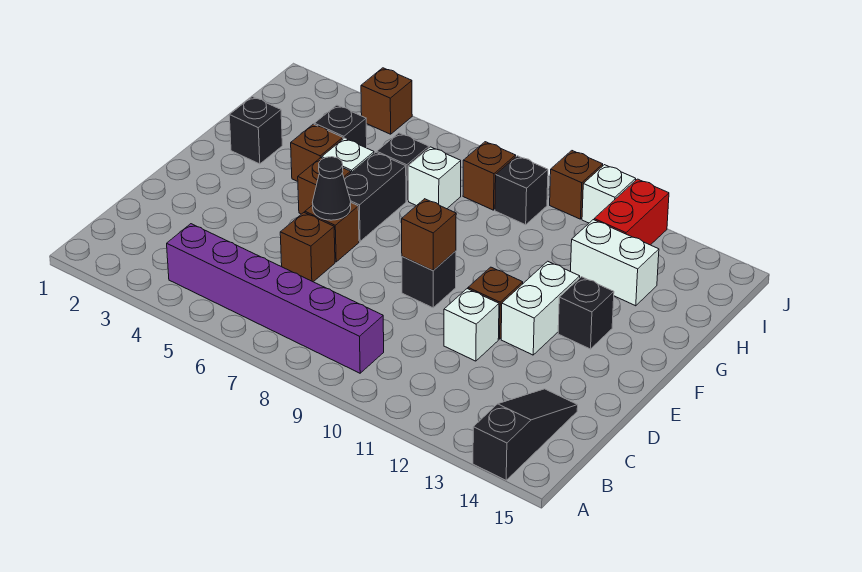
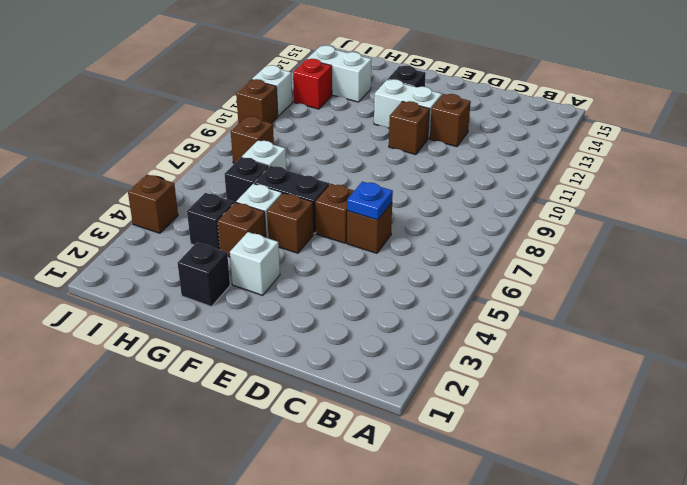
black 1x3 slope [473,389,578,480] -> none
purple 1x6 brick [167,224,384,373] -> none
none -> blue 1x1 plate [347,182,393,220]
white 1x1 brick [444,289,499,361] -> white 1x1 brick moved to [230,232,280,295]
black 1x1 cone [313,157,351,220] -> none
black 1x1 brick [402,251,456,308] -> none
brown 1x1 brick [402,199,456,271] -> brown 1x1 brick moved to [430,94,471,147]
white 1x2 brick [571,220,659,306] -> white 1x2 brick turned to [308,46,371,102]
black 1x1 brick [495,156,548,225] -> none
red 1x2 brick [594,179,669,245] -> red 1x1 brick [293,59,332,109]

